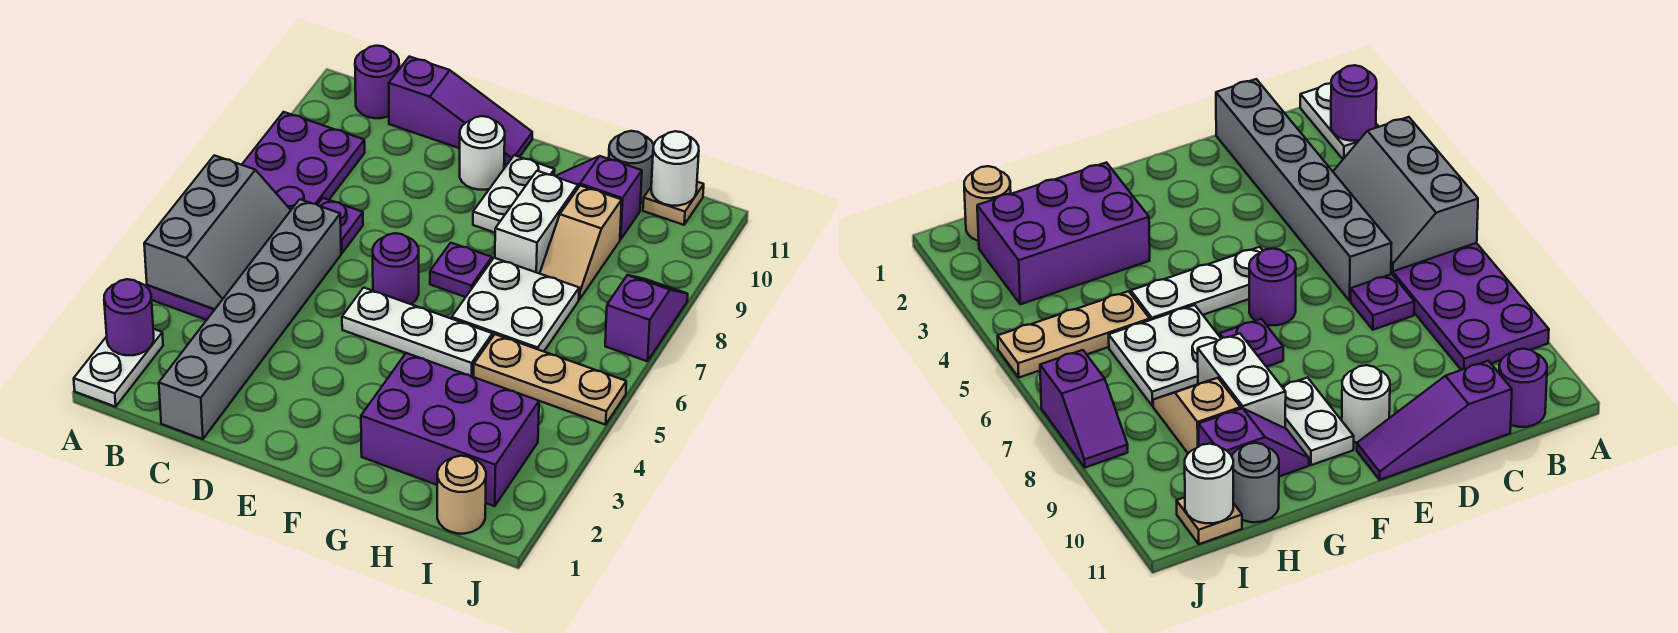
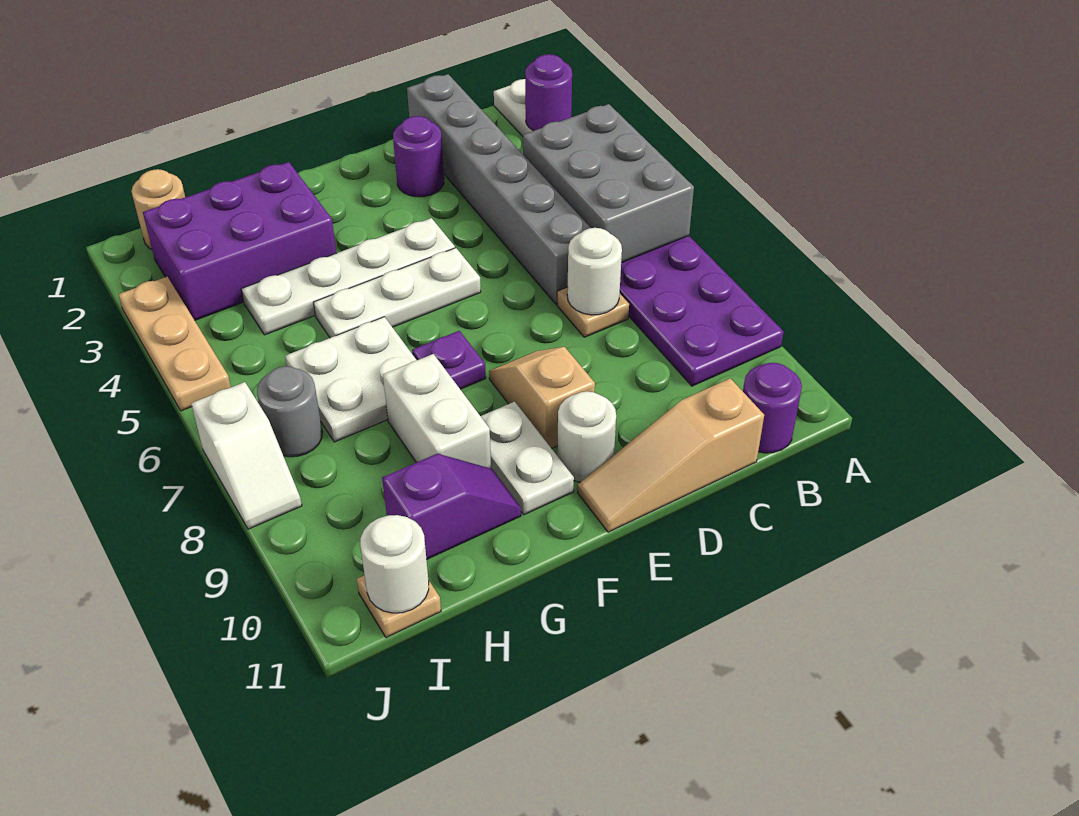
grey 2x3 slope [144,155,291,309] -> grey 2x3 brick [523,104,694,263]
purple 1x1 plate [318,198,363,253] -> tan 1x1 plate [557,287,629,337]
none -> white 1x1 round brick [567,228,622,315]
purple 1x3 slope [389,57,532,164] -> tan 1x3 slope [578,378,764,532]
none -> white 1x4 plate [241,218,455,335]
purple 1x1 round brick [373,233,419,304] -> purple 1x1 round brick moved to [393,116,444,197]
tan 1x3 plate [474,334,626,425] -> tan 1x3 plate turned to [118,277,231,411]
tan 1x2 slope [540,186,622,299] -> tan 1x2 slope moved to [489,347,595,448]
grey 1x1 round brick [609,131,654,203] -> grey 1x1 round brick moved to [257,366,322,457]
purple 1x2 slope [605,275,688,361] -> white 1x2 slope [191,382,302,529]

